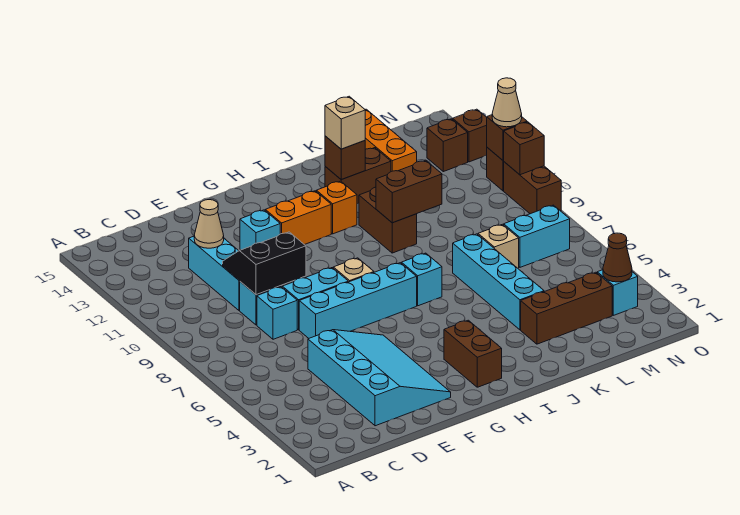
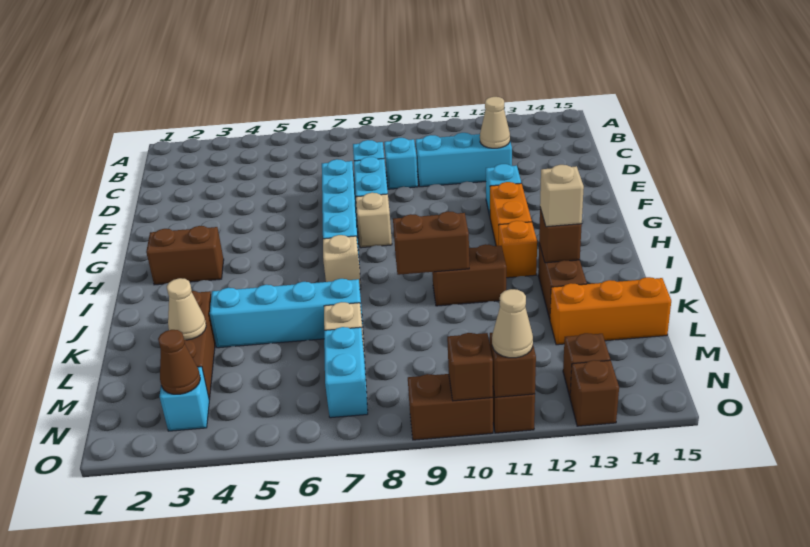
cyan 3x4 slope [308,330,451,426] -> none
black 2x2 slope [223,232,306,295] -> none
cyan 1x1 brick [402,253,442,306] -> tan 1x1 brick [323,235,361,289]
brown 1x2 brick [376,160,442,223] -> brown 1x2 brick turned to [393,211,469,275]
none -> tan 1x1 cone [167,278,206,340]

